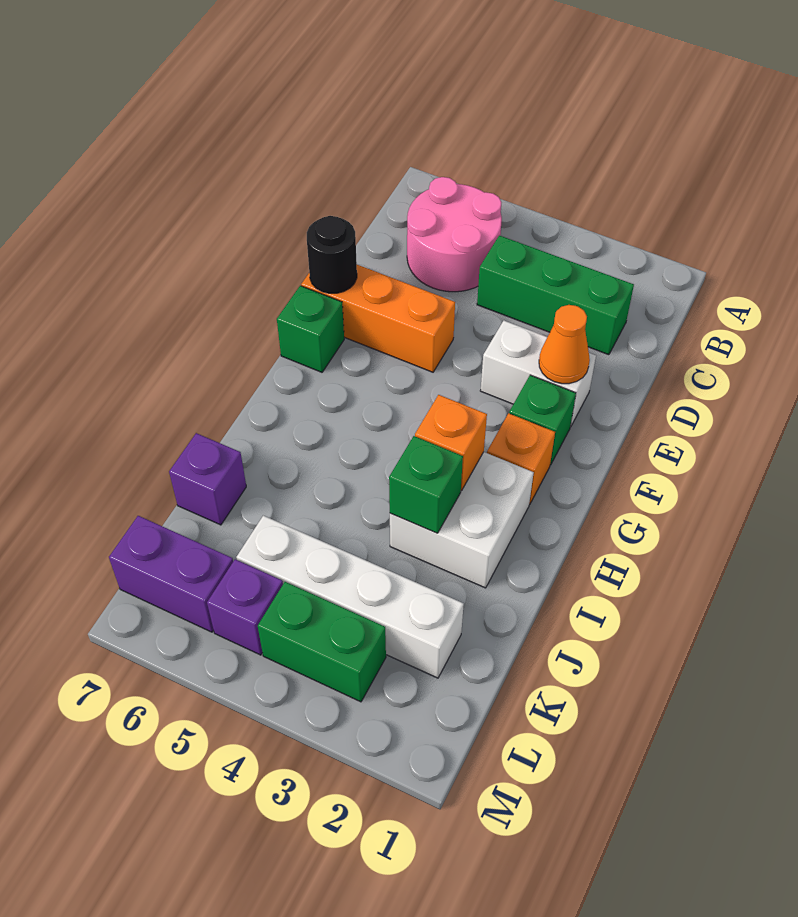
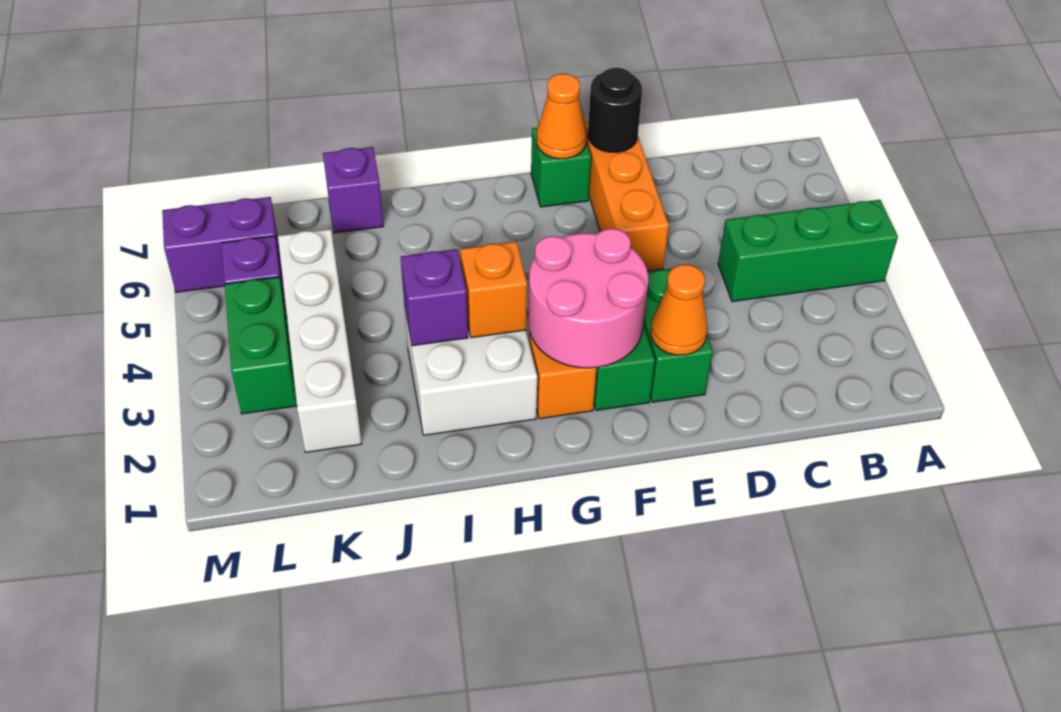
pink 2x2 round brick [407,177,502,292] -> pink 2x2 round brick moved to [528,229,648,368]
green 1x3 brick [477,235,634,355] -> green 1x3 brick turned to [718,200,898,302]
white 1x2 brick [480,321,596,427] -> green 1x2 brick [644,269,713,402]
none -> orange 1x1 cone [536,74,587,159]
green 1x1 brick [389,436,463,533] -> purple 1x1 brick [401,249,468,346]
purple 1x2 brick [109,516,233,632] -> purple 1x2 brick turned to [162,197,282,292]

